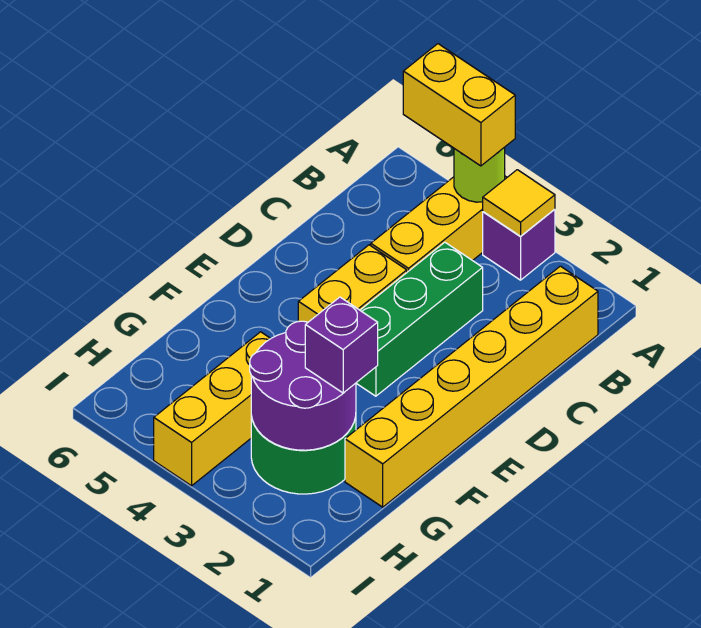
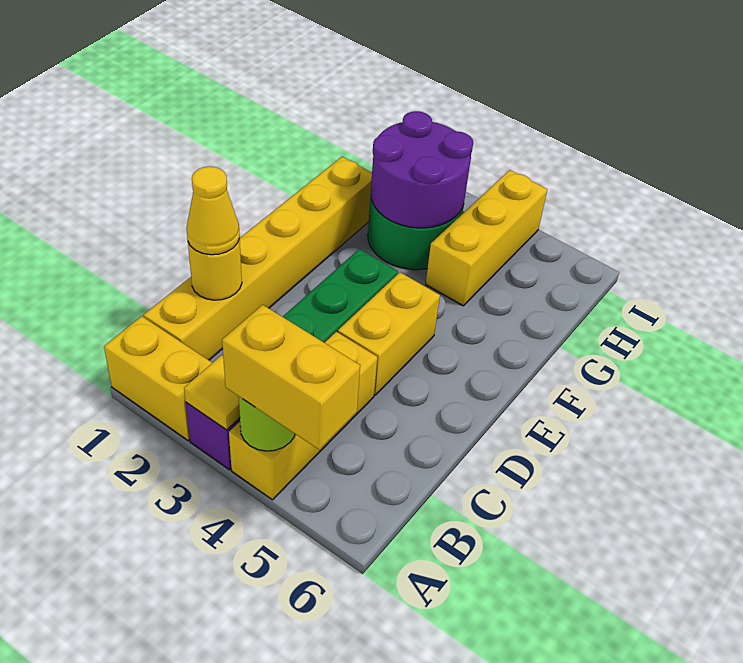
none -> yellow 1x2 brick [104,316,212,440]
none -> yellow 1x1 round brick [188,239,242,300]
none -> yellow 1x1 cone [187,166,240,255]
purple 1x1 brick [305,297,378,393] -> none

